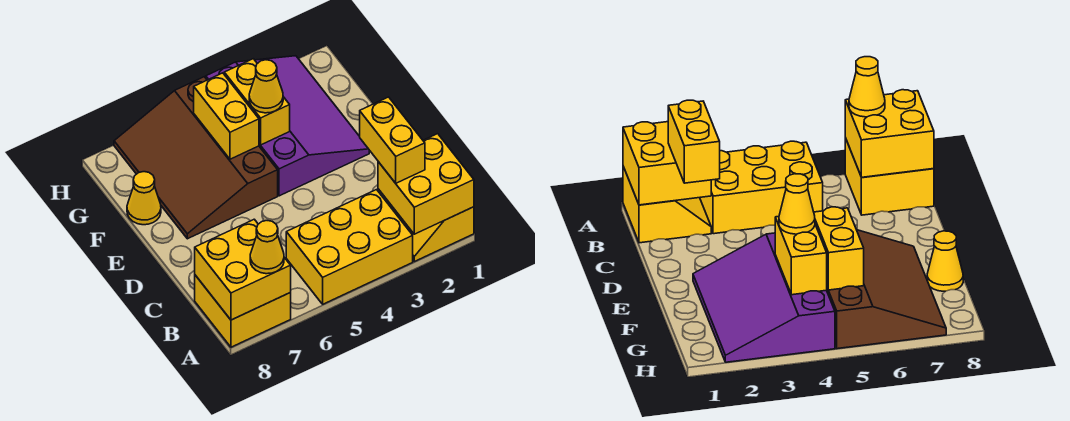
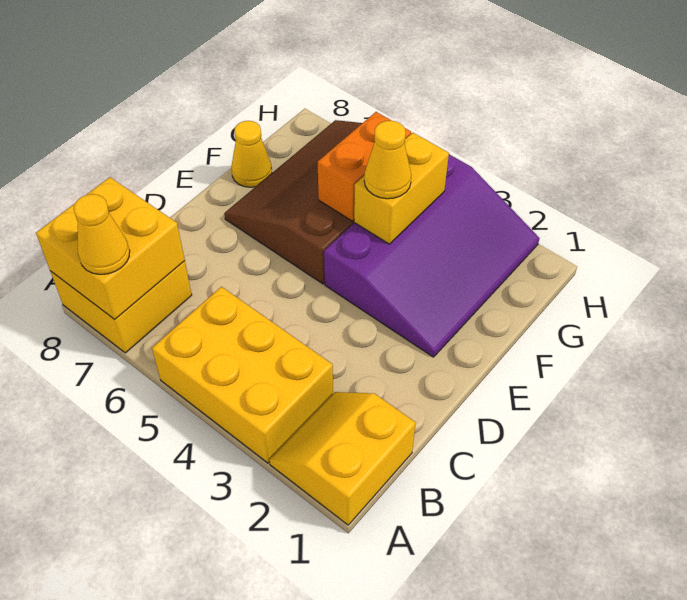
yellow 2x2 brick [378,134,474,234] -> none
yellow 1x2 brick [360,97,425,183] -> none
yellow 1x2 brick [194,73,259,159] -> orange 1x2 brick [318,112,411,221]

